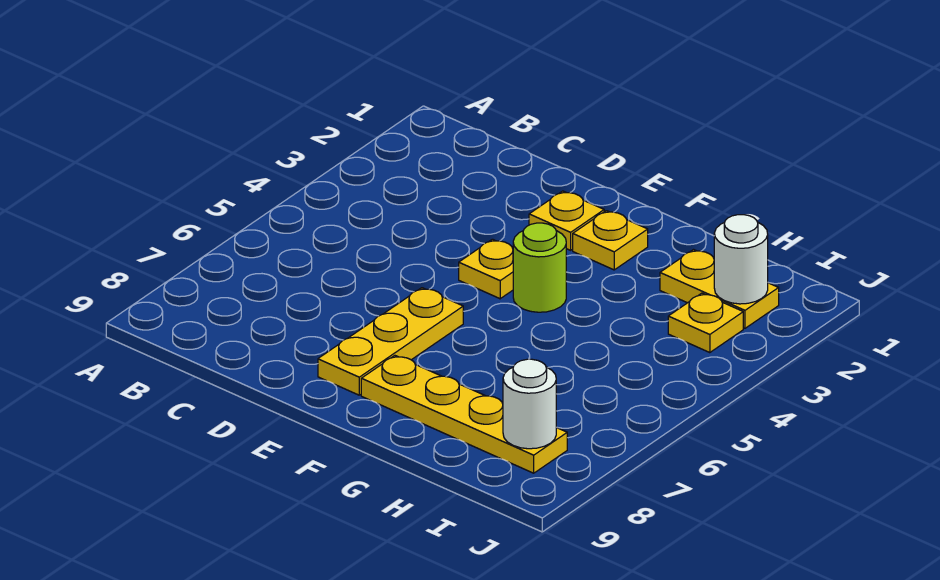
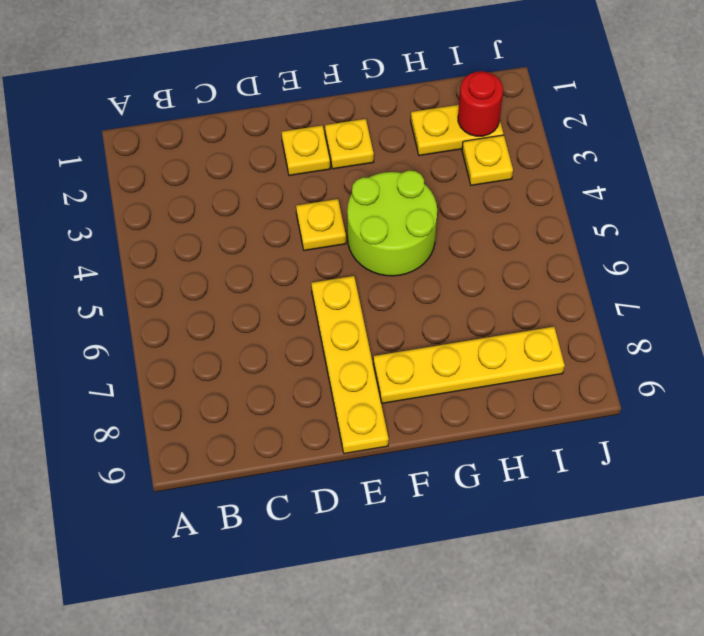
yellow 1x3 plate [318,288,463,395] -> yellow 1x4 plate [311,276,389,454]
lime 1x1 round brick [513,223,566,312] -> lime 2x2 round brick [347,170,437,276]
white 1x1 round brick [714,215,768,304] -> red 1x1 round brick [458,71,503,136]
white 1x1 round brick [503,359,557,449] -> none

